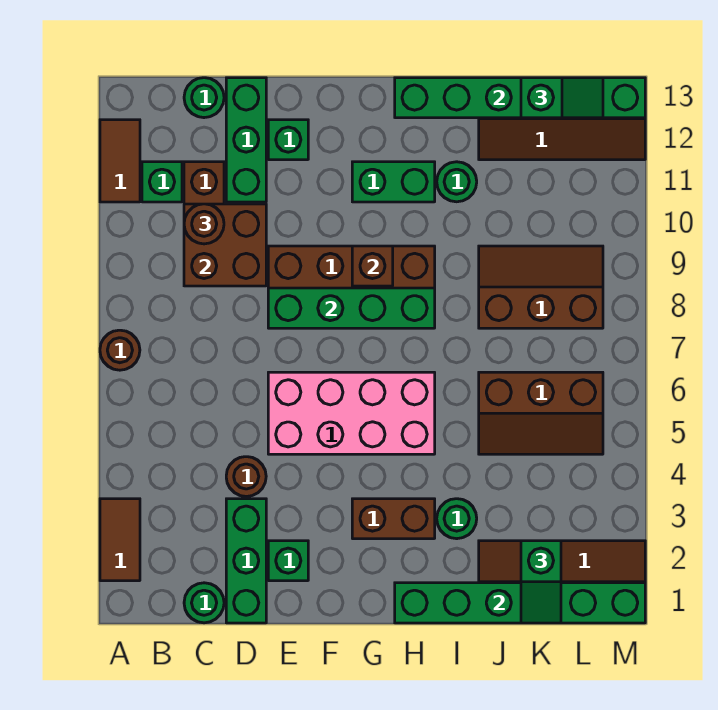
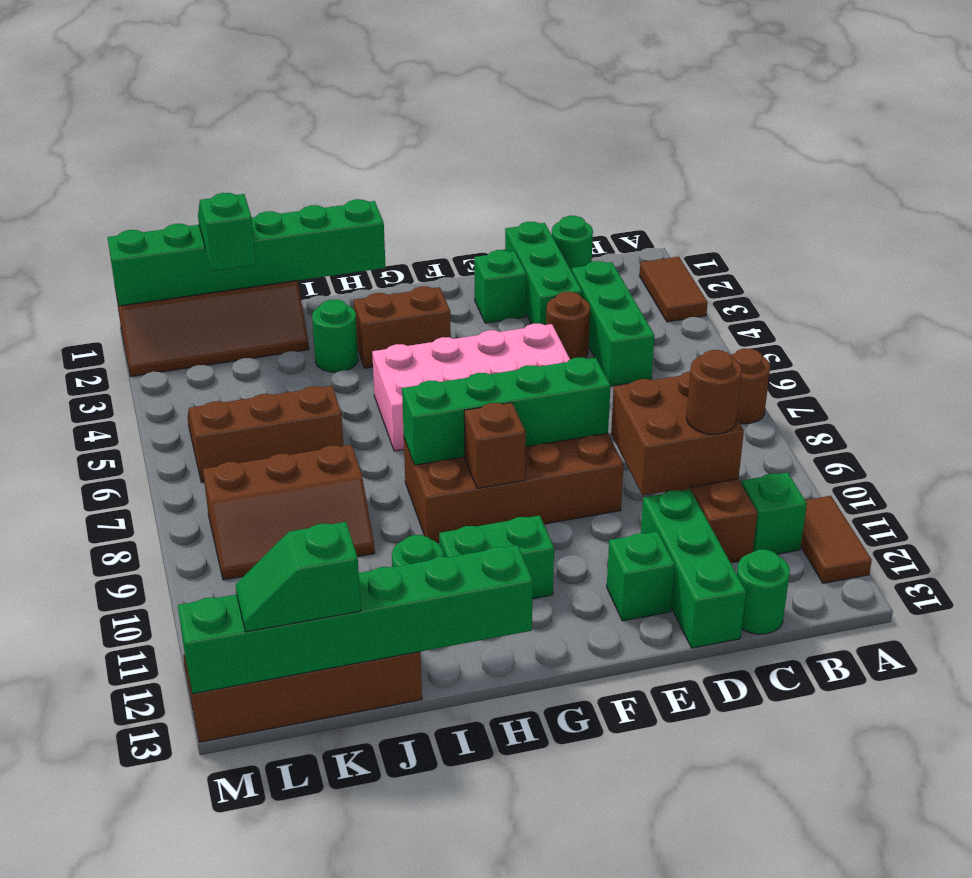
none -> green 1x3 brick [572,261,654,386]

